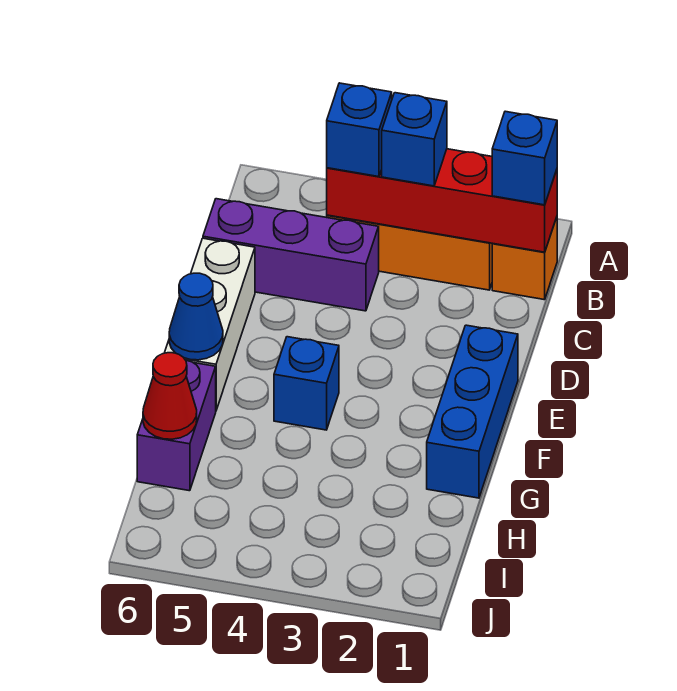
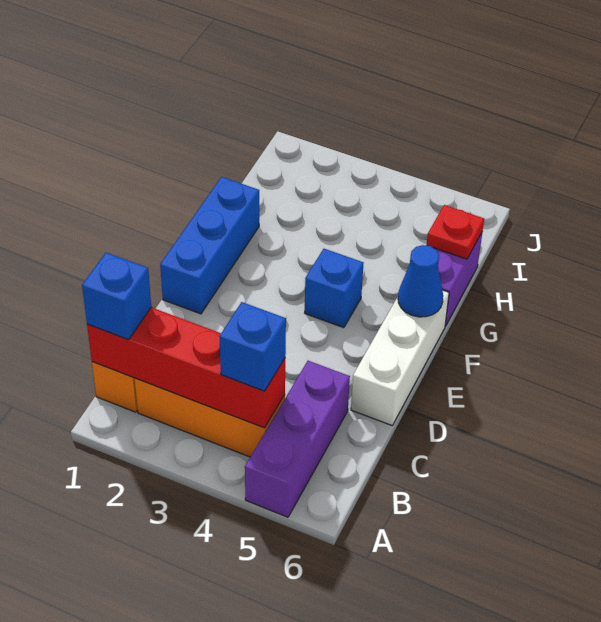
blue 1x1 brick [382,93,447,186] -> none
purple 1x3 brick [203,199,379,311] -> purple 1x3 brick turned to [245,361,350,517]
red 1x1 cone [143,353,197,439] -> red 1x1 plate [427,205,484,259]

